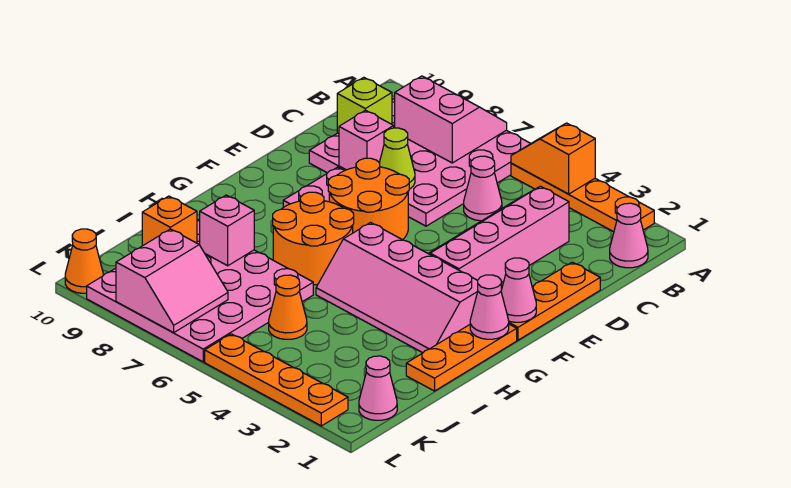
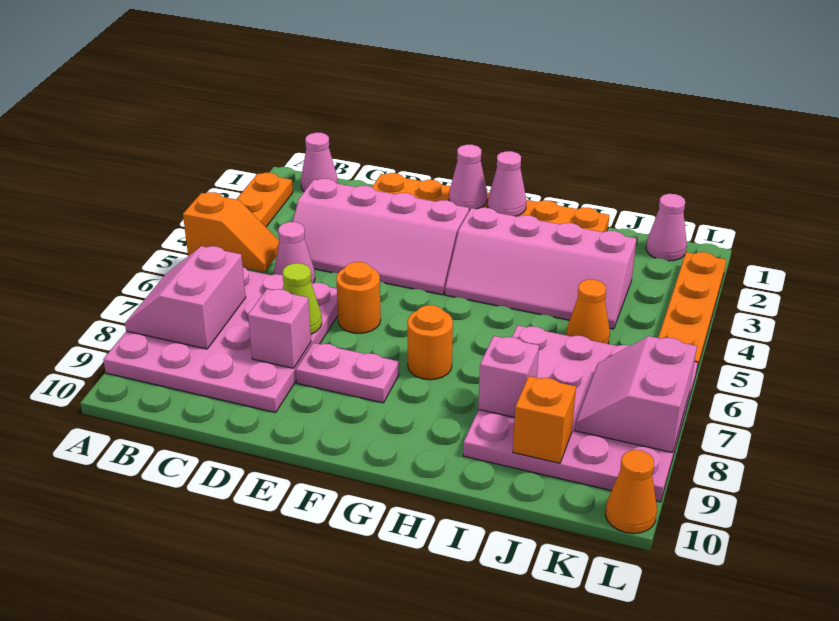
orange 1x2 slope [511,123,595,194] -> orange 1x2 slope turned to [183,192,279,272]
lime 1x1 brick [337,77,392,134] -> none
orange 2x2 round brick [328,158,409,240] -> orange 1x1 round brick [336,262,381,333]
pink 2x4 slope [316,223,478,353] -> pink 2x4 slope turned to [445,208,636,329]
orange 2x2 round brick [273,192,354,285] -> orange 1x1 round brick [407,305,453,380]
pink 2x2 slope [116,229,228,332] -> pink 2x2 slope turned to [575,336,697,453]

